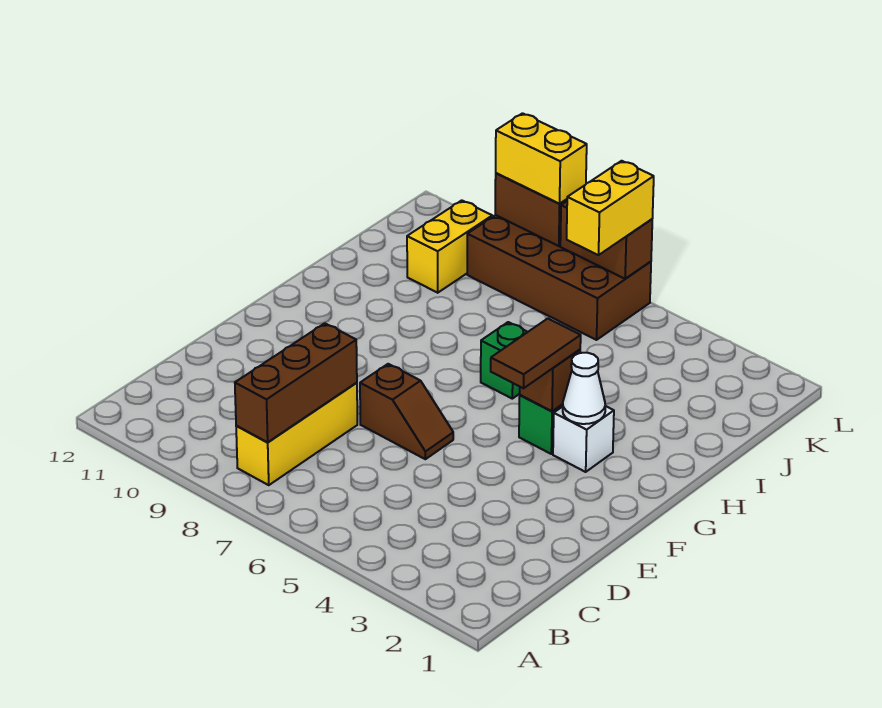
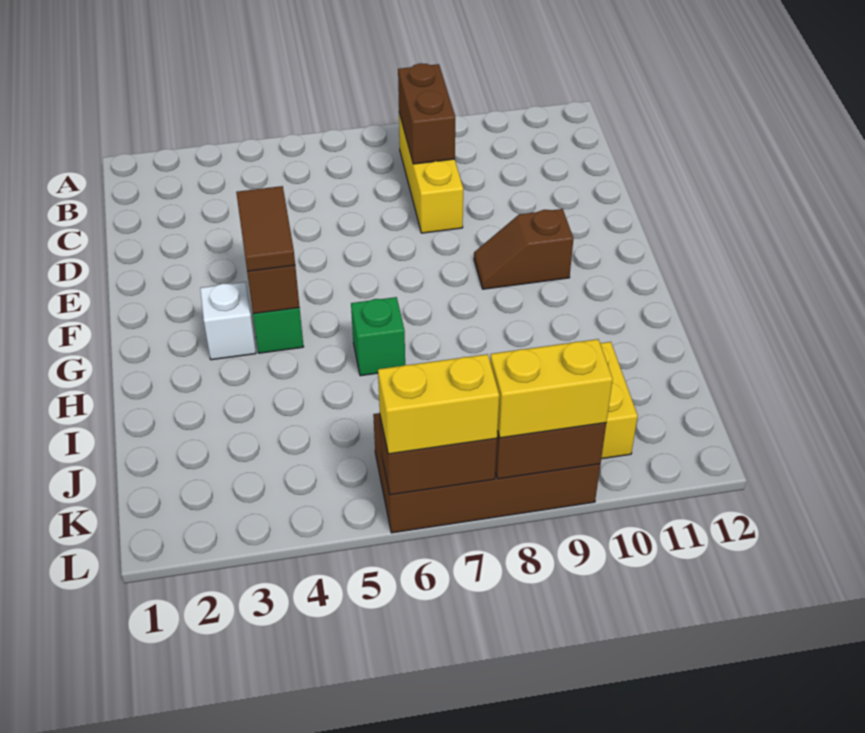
brown 1x3 brick [235,323,357,442] -> brown 1x2 brick [398,63,455,164]
brown 1x2 slope [360,364,453,459] -> brown 1x2 slope moved to [474,209,574,289]
white 1x1 cone [563,353,605,424] -> none
yellow 1x2 brick [567,161,654,255] -> yellow 1x2 brick turned to [378,354,499,454]

